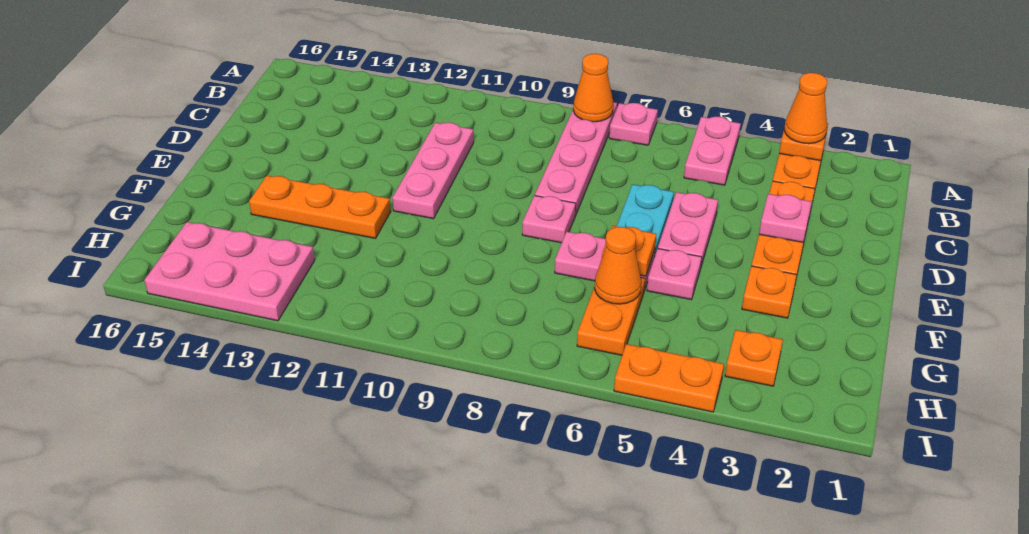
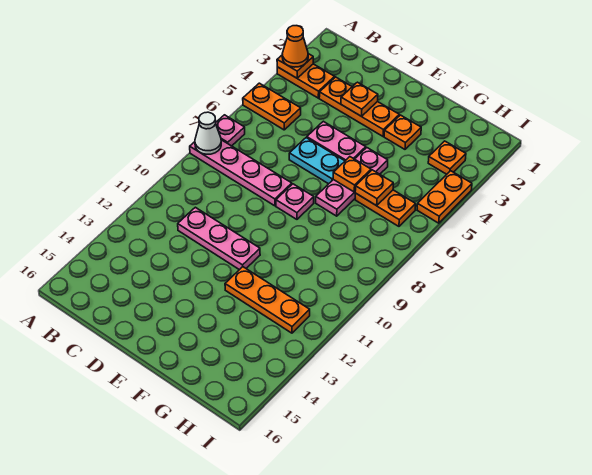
pink 1x2 plate [684,117,741,185] -> orange 1x2 plate [243,83,301,130]
orange 1x1 cone [573,54,613,122] -> white 1x1 cone [195,112,221,154]
pink 1x1 plate [759,194,812,243] -> orange 1x1 plate [341,82,378,116]
orange 1x3 plate [249,176,391,238] -> orange 1x3 plate turned to [225,267,310,333]
orange 1x1 cone [595,227,641,304] -> orange 1x1 plate [355,170,393,206]
pink 2x3 plate [144,222,315,321] -> none

